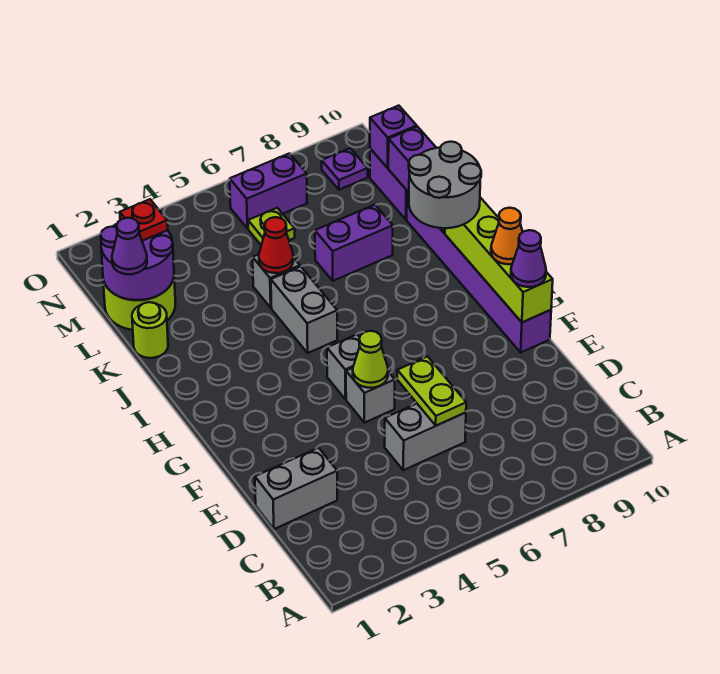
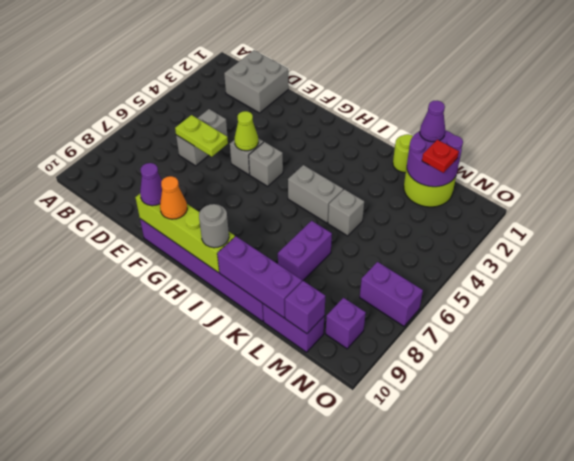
grey 1x2 brick [255,448,337,529] -> grey 2x2 brick [224,50,289,113]
grey 2x2 round brick [409,142,481,228] -> grey 1x1 round brick [199,204,229,248]
red 1x1 cone [259,217,293,273] -> none
lime 1x1 plate [248,208,295,245] -> none
purple 1x2 brick [230,153,307,229] -> purple 1x2 brick turned to [360,262,423,326]
purple 1x1 plate [322,148,368,190] -> purple 1x1 brick [326,298,366,349]

